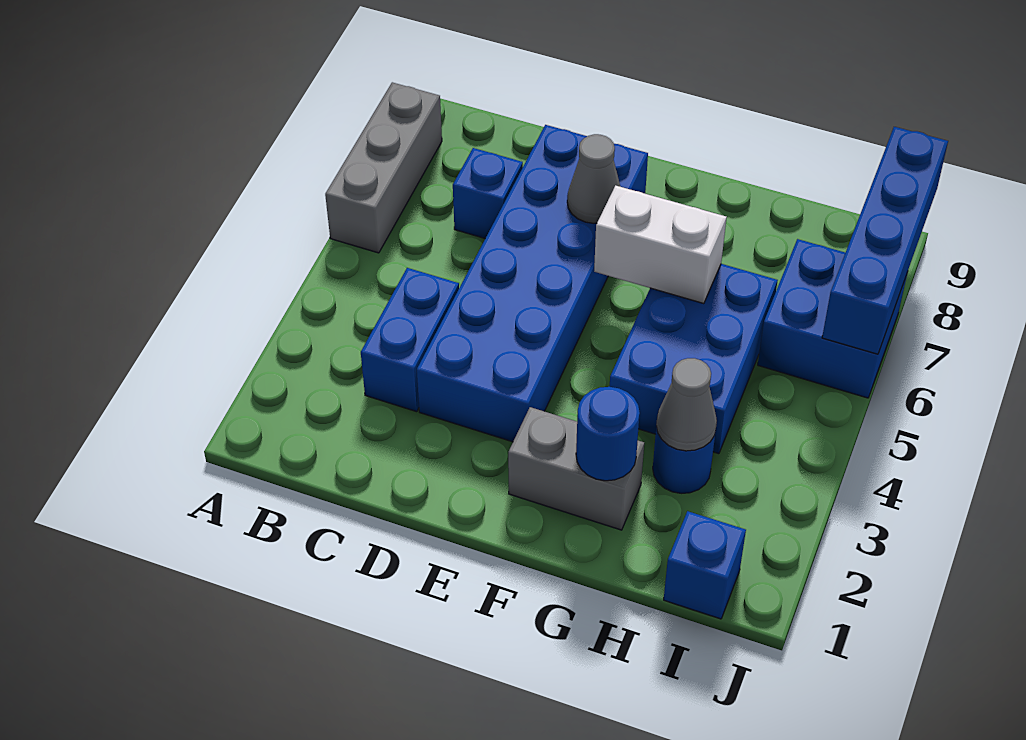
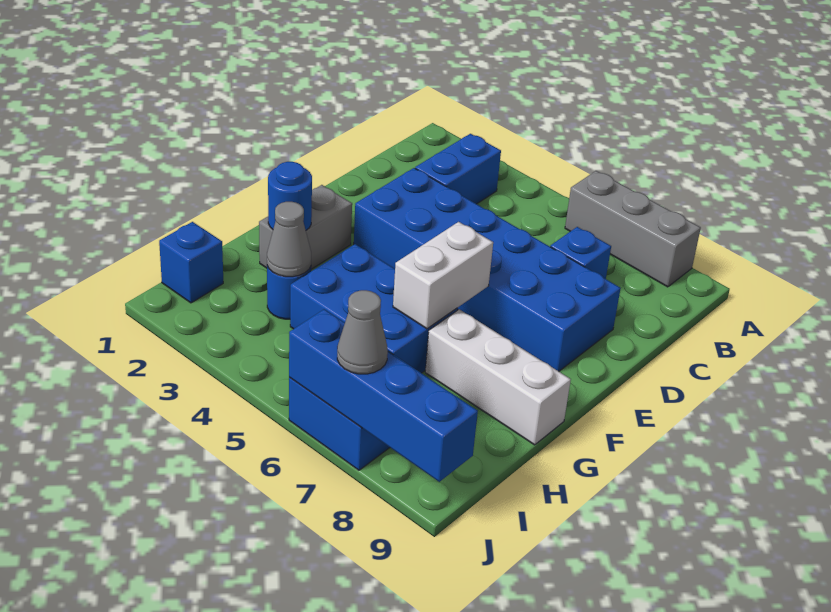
blue 1x2 brick [361,268,459,412] -> blue 1x2 brick turned to [415,134,501,204]
grey 1x1 cone [567,134,620,223] -> grey 1x1 cone moved to [337,290,388,374]
none -> white 1x3 brick [425,309,571,445]

